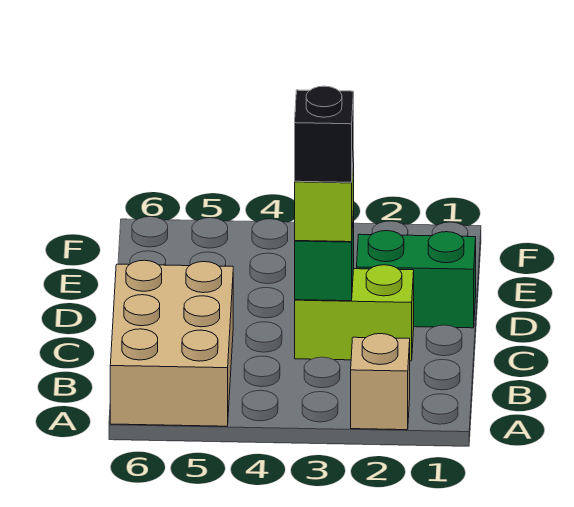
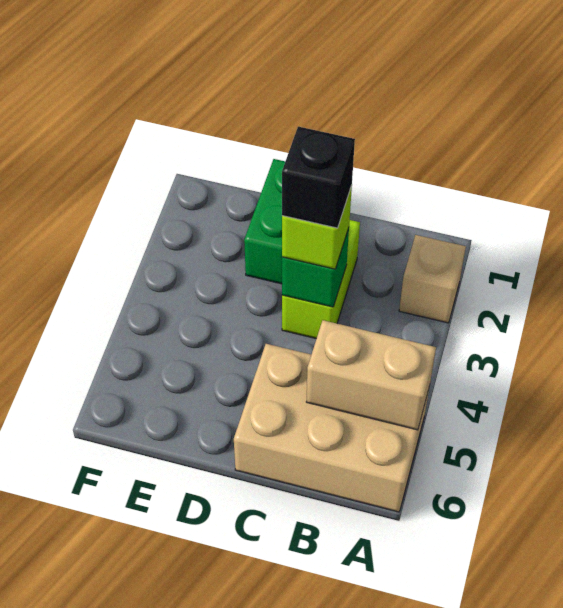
none -> tan 1x2 brick [306,320,436,430]

